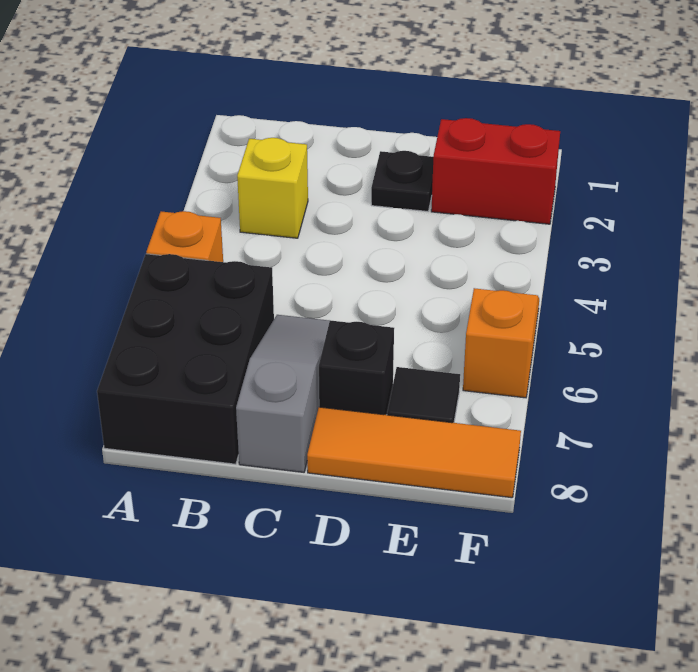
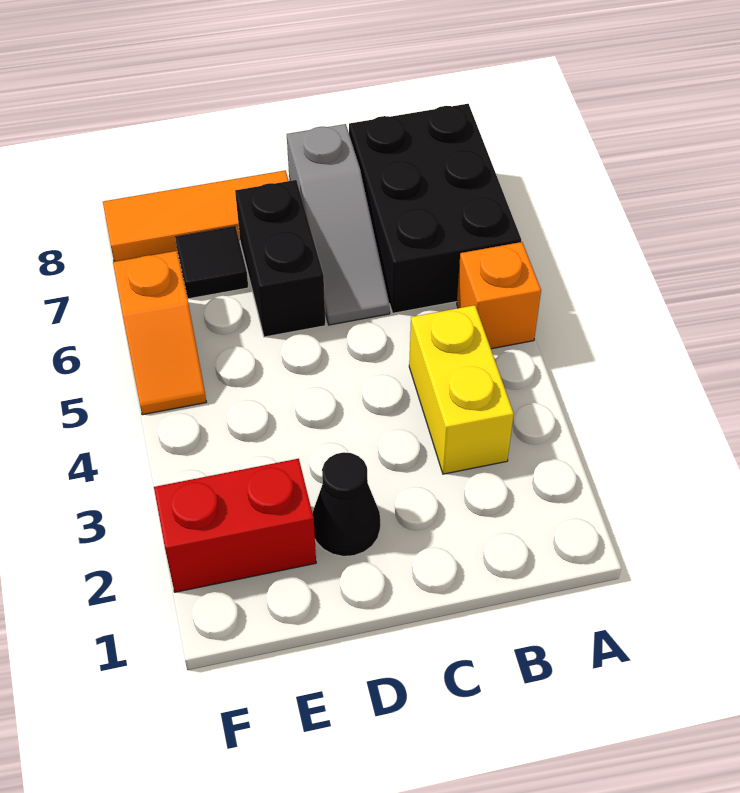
yellow 1x1 brick [237,138,308,238] -> yellow 1x2 brick [409,305,514,474]
black 1x1 plate [371,151,433,211] -> black 1x1 cone [313,452,380,556]
black 1x1 brick [319,320,394,415] -> black 1x2 brick [235,180,325,337]

